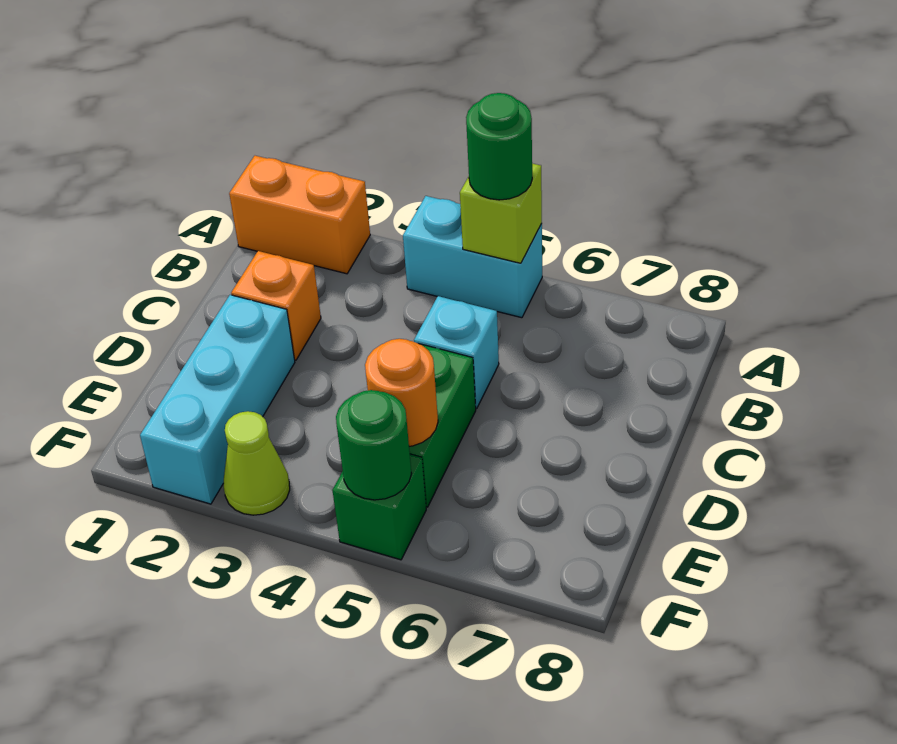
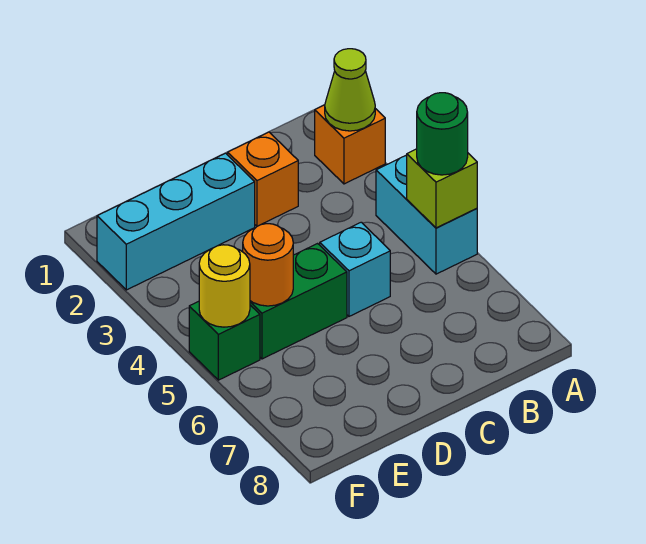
orange 1x2 brick [229,156,370,274] -> orange 1x1 brick [315,105,385,184]
lime 1x1 cone [224,411,290,515] -> lime 1x1 cone moved to [325,49,375,131]
green 1x1 round brick [336,390,411,500] -> yellow 1x1 round brick [199,245,250,327]

